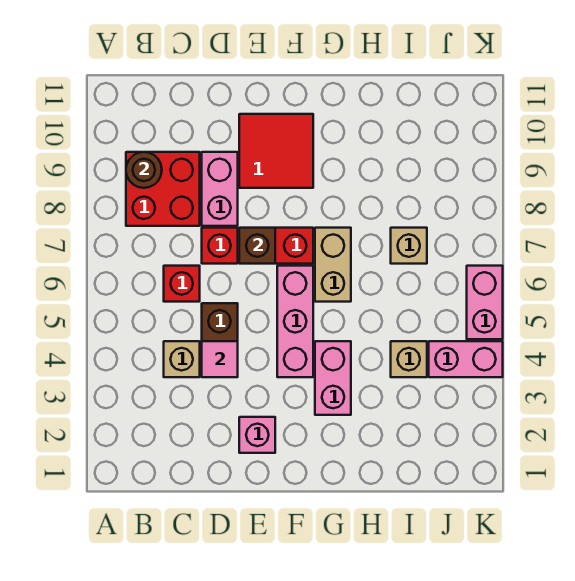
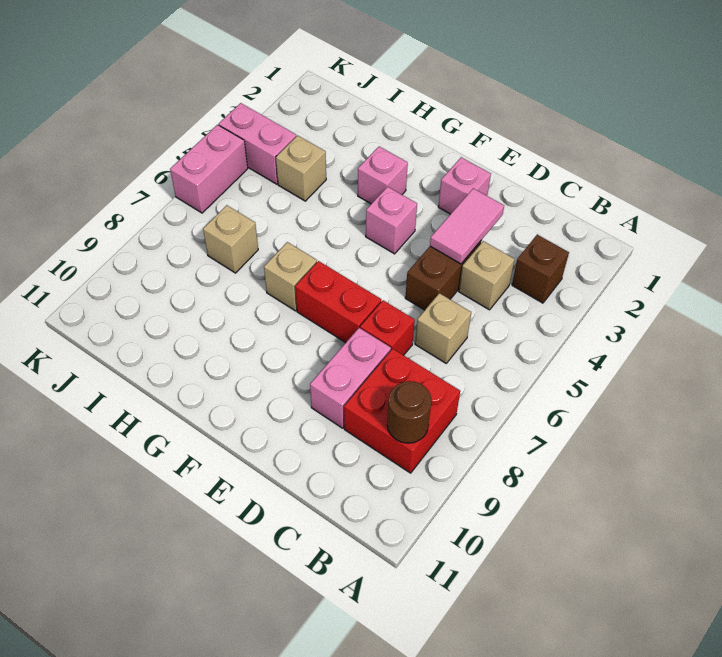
red 1x1 brick [164,266,200,302] -> tan 1x1 brick [415,293,471,363]
pink 1x1 tile [202,341,238,377] -> pink 1x2 tile [430,188,504,264]
brown 1x1 brick [239,228,275,264] -> brown 1x1 brick moved to [512,235,569,303]
red 2x2 tile [239,114,313,188] -> none
pink 1x3 brick [277,266,313,377] -> pink 1x1 brick [366,187,417,254]
pink 1x2 brick [315,341,351,415] -> pink 1x1 brick [358,147,408,204]
tan 1x2 brick [315,228,351,302] -> tan 1x1 brick [264,242,317,311]

